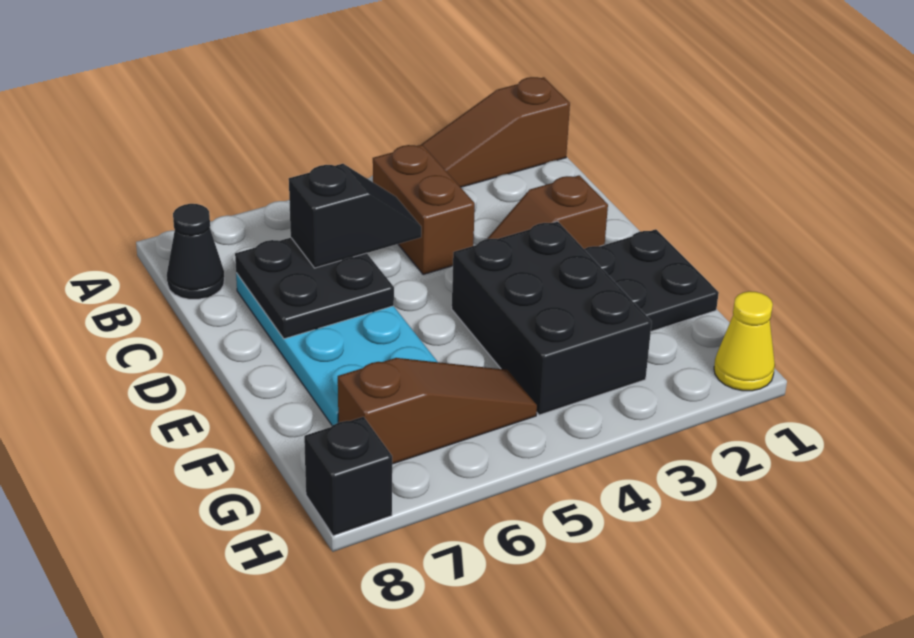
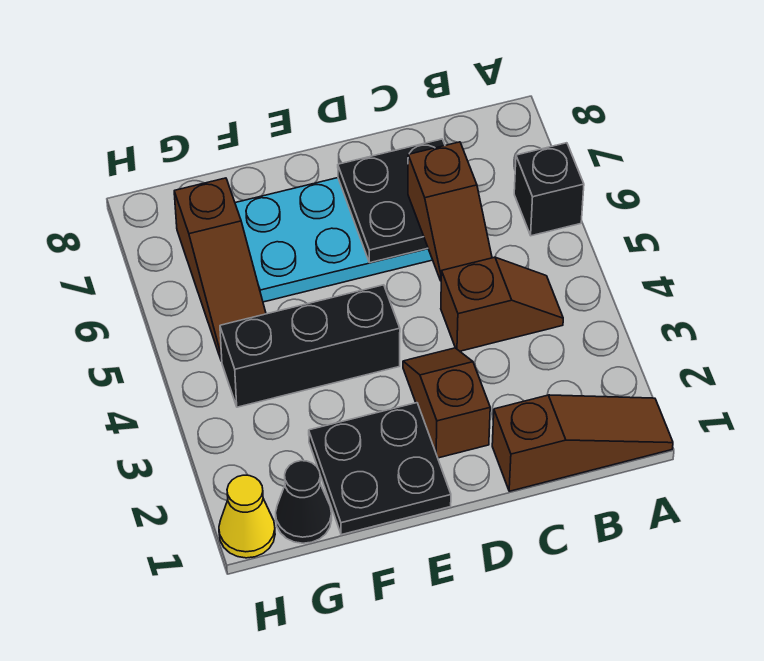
brown 1x3 slope [421,77,570,187] -> brown 1x3 slope turned to [492,395,673,491]
brown 1x2 brick [373,145,475,275] -> brown 1x2 slope [441,257,563,351]
black 1x1 cone [167,204,224,299] -> black 1x1 cone moved to [276,461,332,543]
black 1x2 slope [289,164,421,268] -> brown 1x2 slope [408,142,492,281]
black 2x3 brick [452,221,652,415] -> black 1x3 brick [220,285,400,407]
black 1x1 brick [304,417,392,536] -> black 1x1 brick moved to [514,143,584,236]

